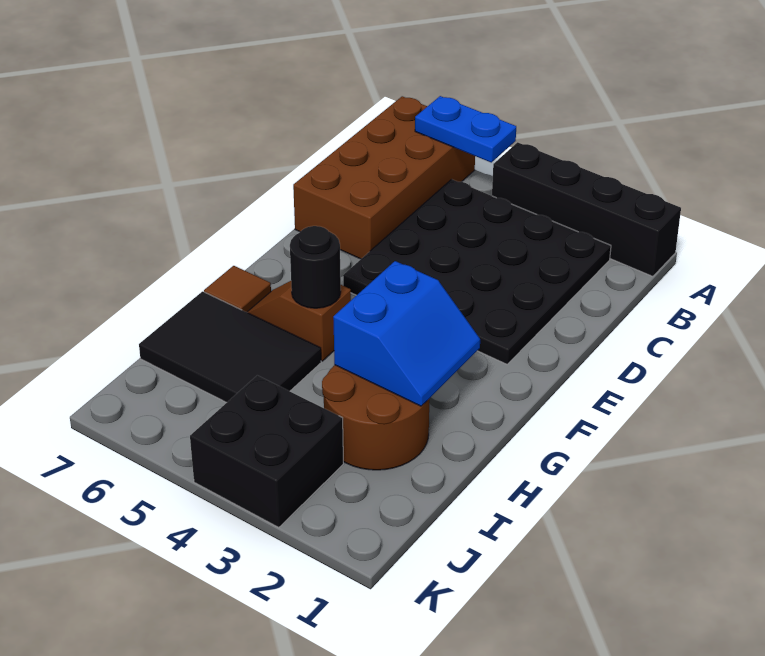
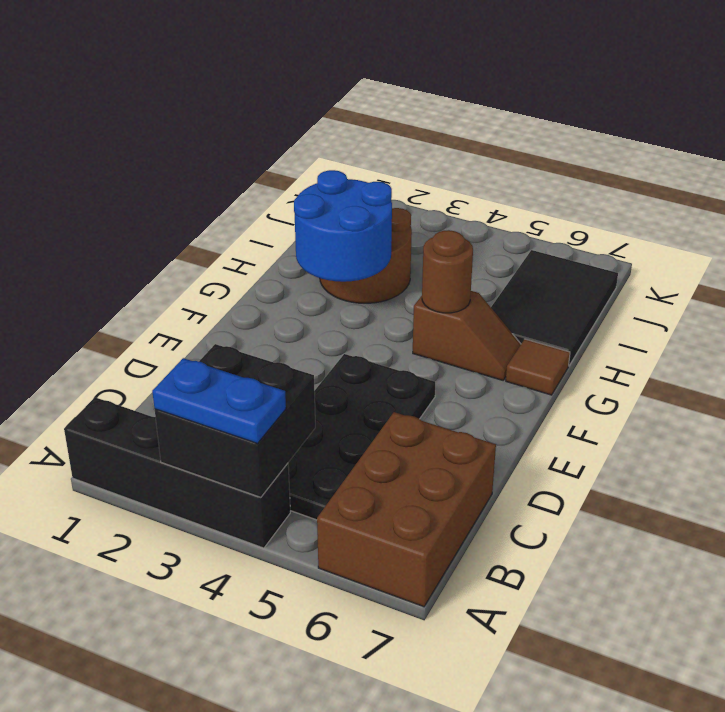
blue 1x2 plate [415,96,516,162] -> blue 1x2 plate moved to [152,358,286,443]
brown 2x4 brick [293,96,475,259] -> brown 2x3 brick [317,412,496,607]
black 4x4 plate [343,179,611,364] -> black 2x4 plate [288,354,435,520]
blue 2x2 slope [333,261,480,406] -> blue 2x2 round brick [294,170,392,282]
black 1x1 round brick [290,226,341,308] -> brown 1x1 round brick [422,230,473,313]
black 2x3 tile [139,291,321,403] -> black 2x3 tile turned to [491,250,618,365]
black 2x2 brick [190,375,343,528] -> black 2x2 brick moved to [155,344,315,497]

